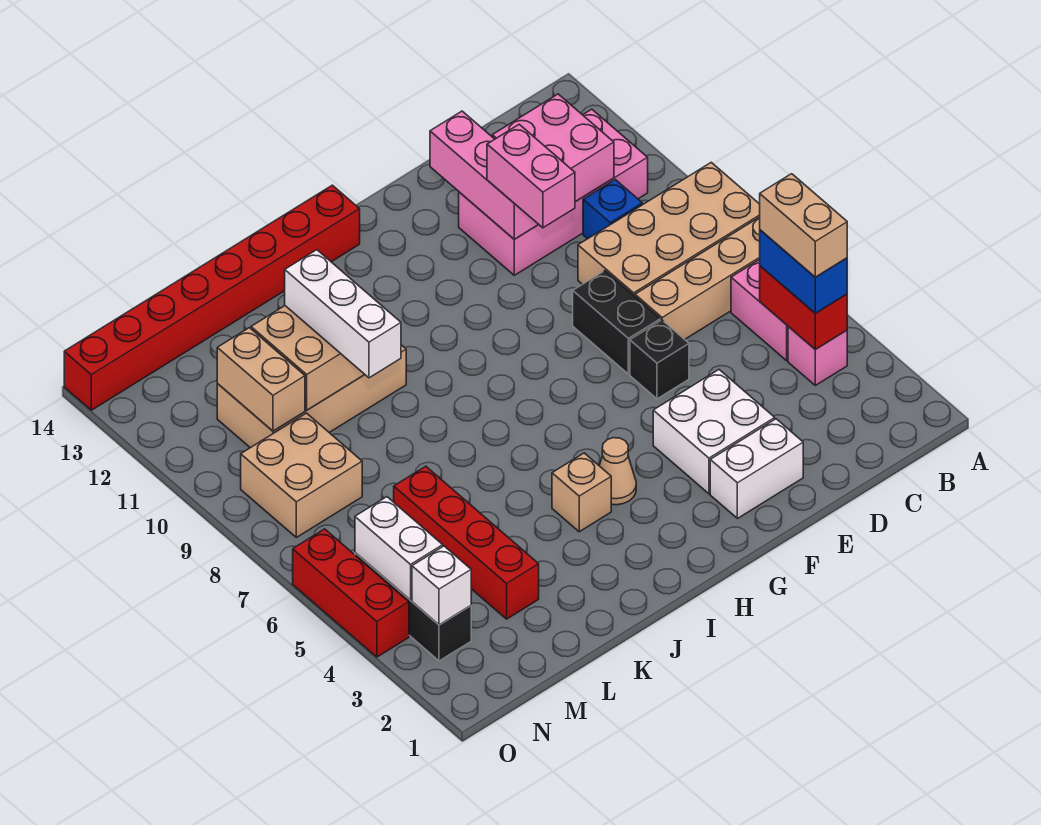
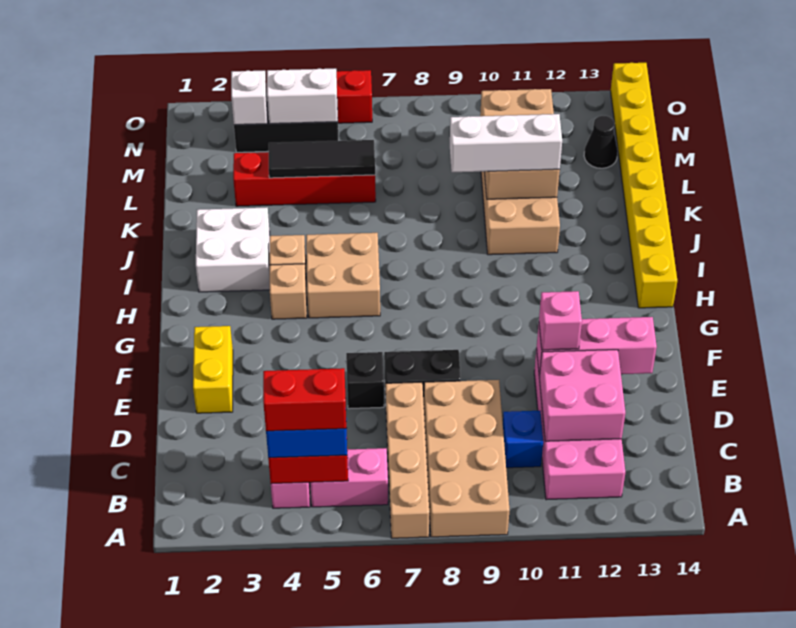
tan 1x2 brick [760,174,847,277] -> red 1x2 brick [263,368,346,431]
white 1x2 brick [710,419,803,518] -> yellow 1x2 brick [193,326,233,413]
white 2x2 brick [653,370,775,494] -> white 2x2 brick moved to [196,208,270,292]
pink 1x2 brick [487,124,575,228] -> pink 1x1 brick [539,291,582,350]
tan 1x1 cone [599,438,636,505] -> tan 1x1 brick [270,264,307,319]
red 1x8 brick [64,185,360,410] -> yellow 1x8 brick [611,63,677,308]
none -> black 1x3 tile [269,140,375,178]
tan 2x2 brick [241,413,362,537] -> tan 2x2 brick moved to [306,233,380,318]
none -> black 1x1 cone [584,116,618,168]

